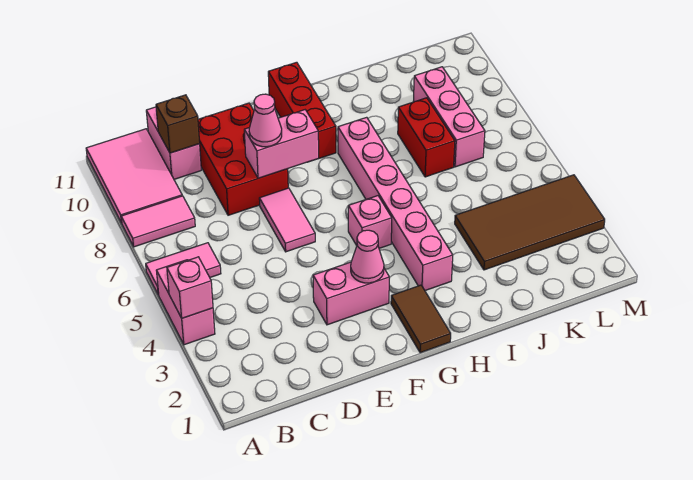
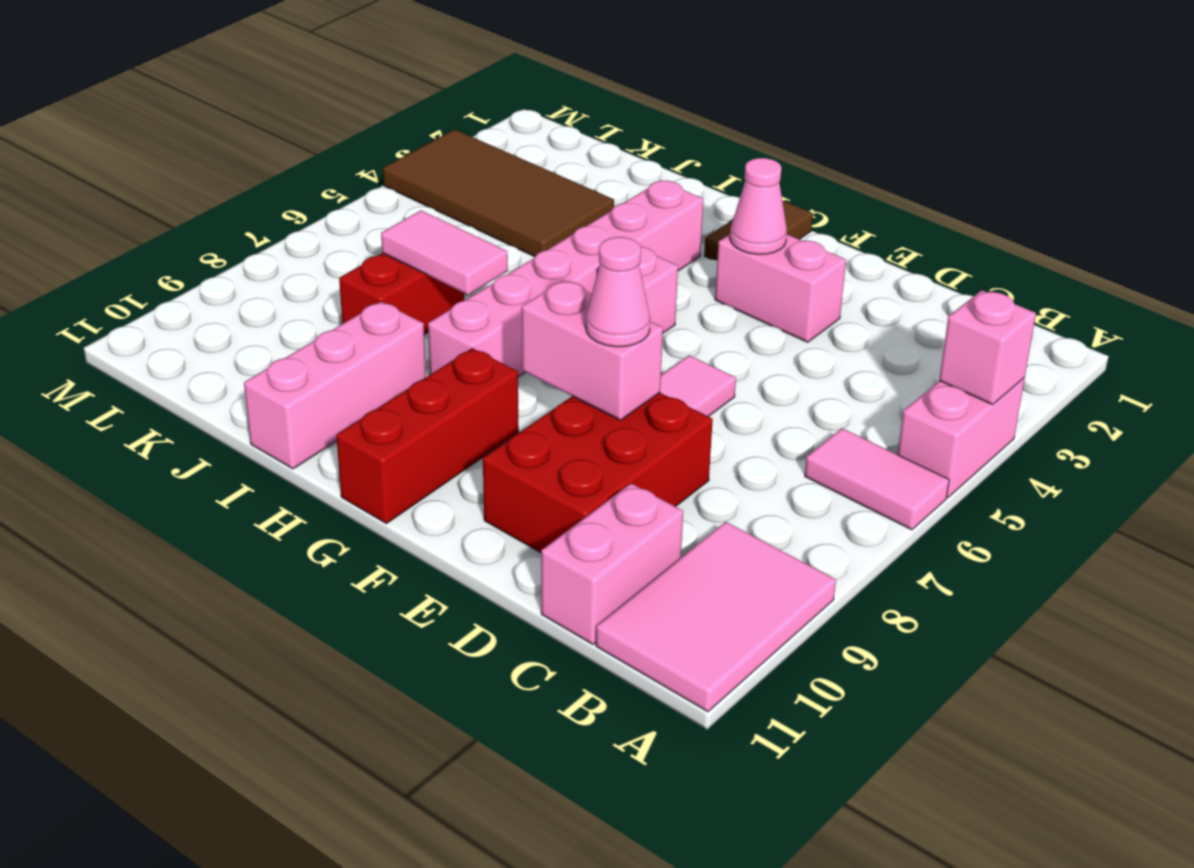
pink 1x2 tile [121,196,195,247] -> pink 1x2 tile moved to [381,211,508,295]
brown 1x1 brick [156,95,200,153] -> none
pink 1x3 brick [413,67,485,167] -> pink 1x3 brick moved to [244,302,426,469]

